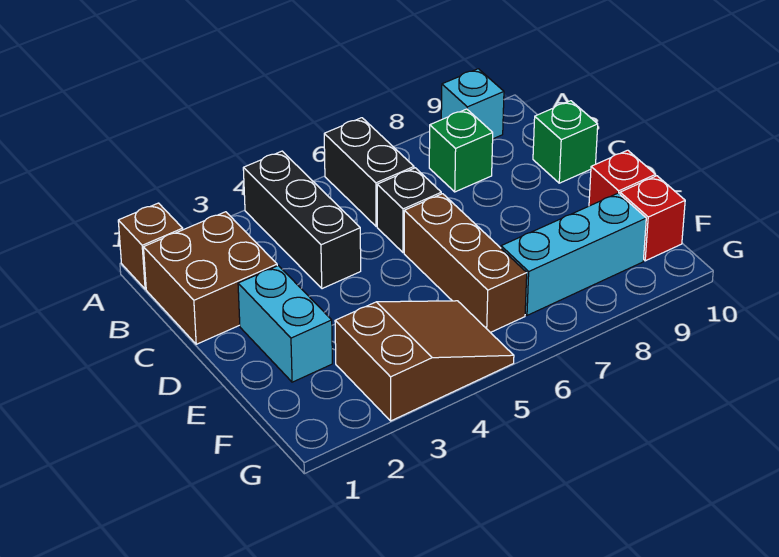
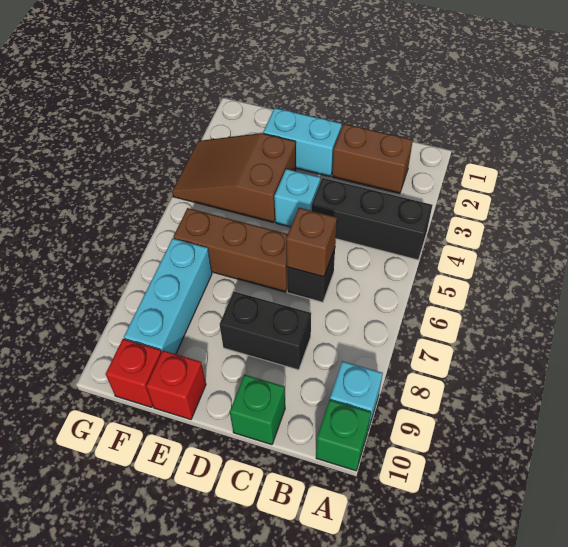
brown 1x1 brick [118,203,183,289] -> brown 1x1 brick moved to [286,208,337,277]
black 1x2 brick [324,118,414,226] -> black 1x2 brick moved to [220,292,311,370]
brown 2x2 brick [144,212,277,344] -> brown 1x2 brick [332,124,413,194]
green 1x1 brick [429,109,493,192] -> green 1x1 brick moved to [316,400,371,471]
none -> cyan 1x1 brick [274,169,320,227]
brown 2x3 slope [335,301,514,421] -> brown 2x3 slope turned to [172,133,296,223]

